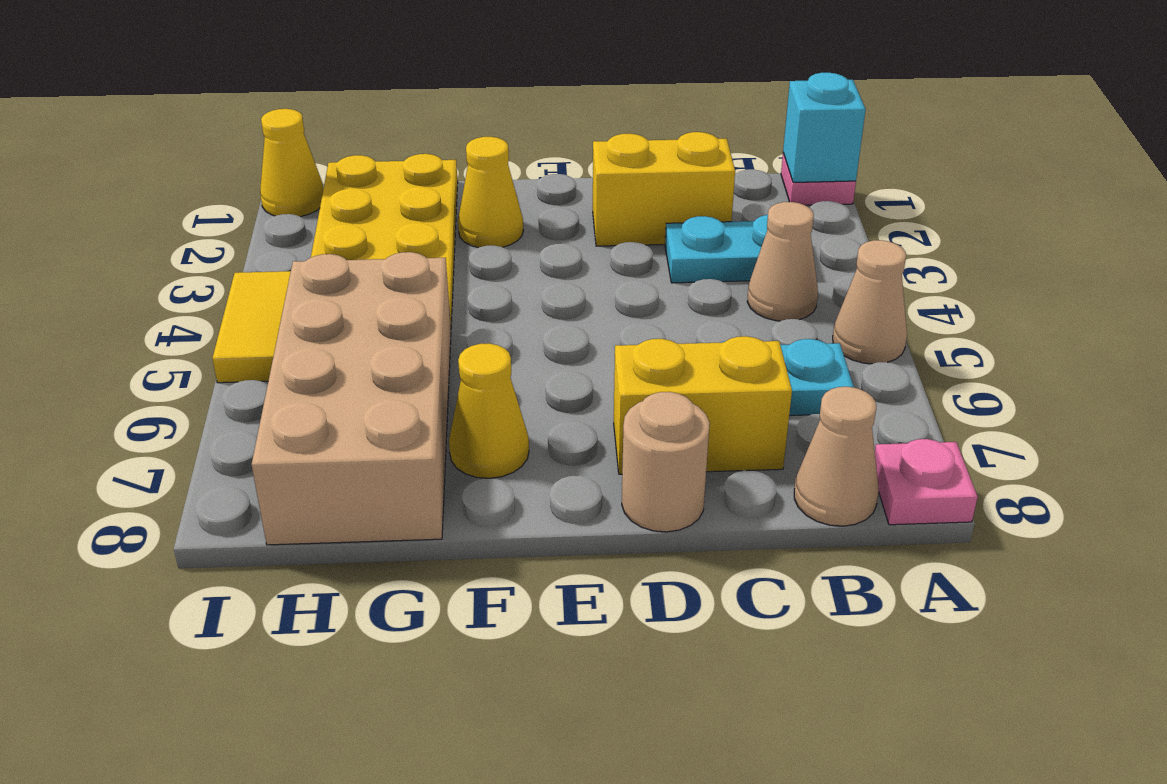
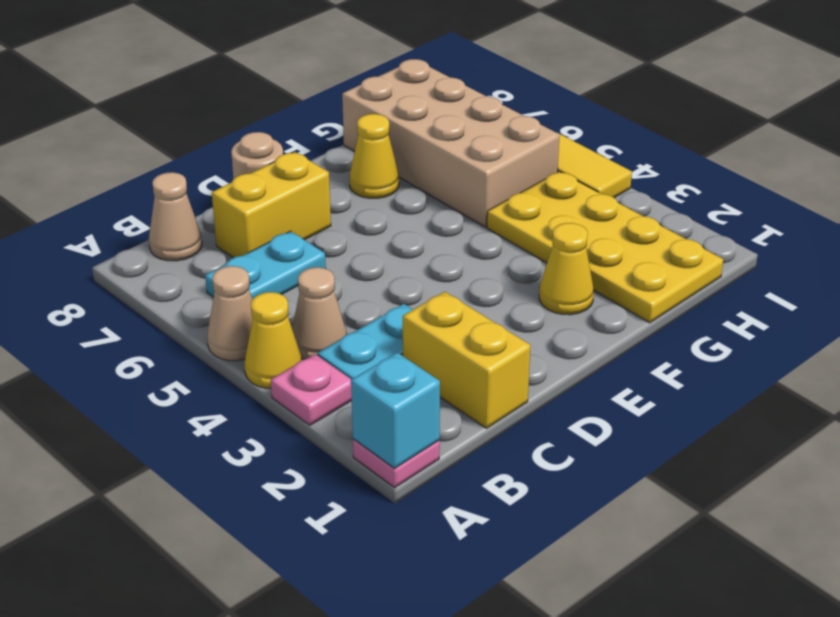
pink 1x1 plate [875,439,978,525] -> pink 1x1 plate moved to [271,354,352,425]
yellow 1x2 brick [593,132,735,246] -> yellow 1x2 brick turned to [403,292,530,428]
yellow 1x1 cone [260,109,324,217] -> yellow 1x1 cone moved to [244,292,302,388]

